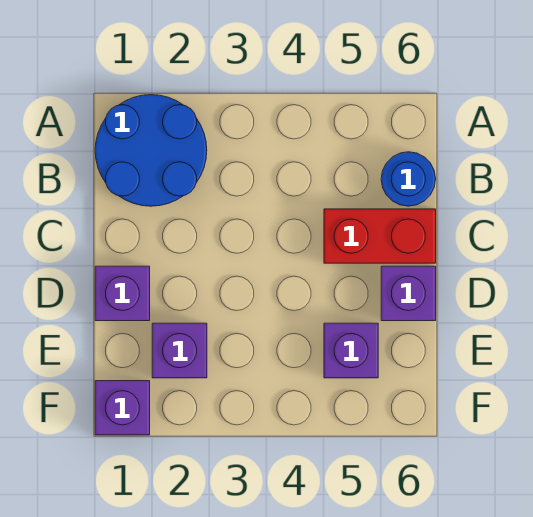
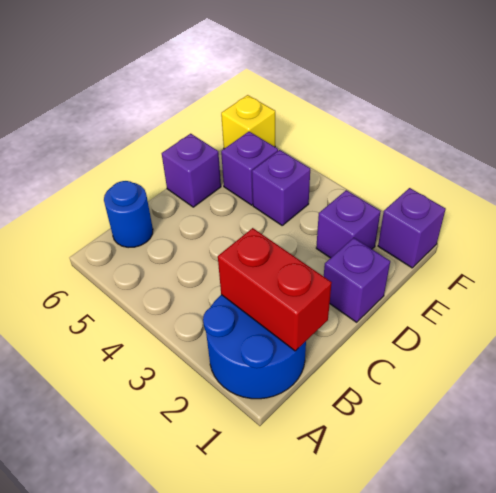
red 1x2 brick [324,209,436,263] -> red 1x2 brick moved to [218,228,332,351]
none -> purple 1x1 brick [252,150,310,225]
none -> yellow 1x1 brick [221,95,275,149]

